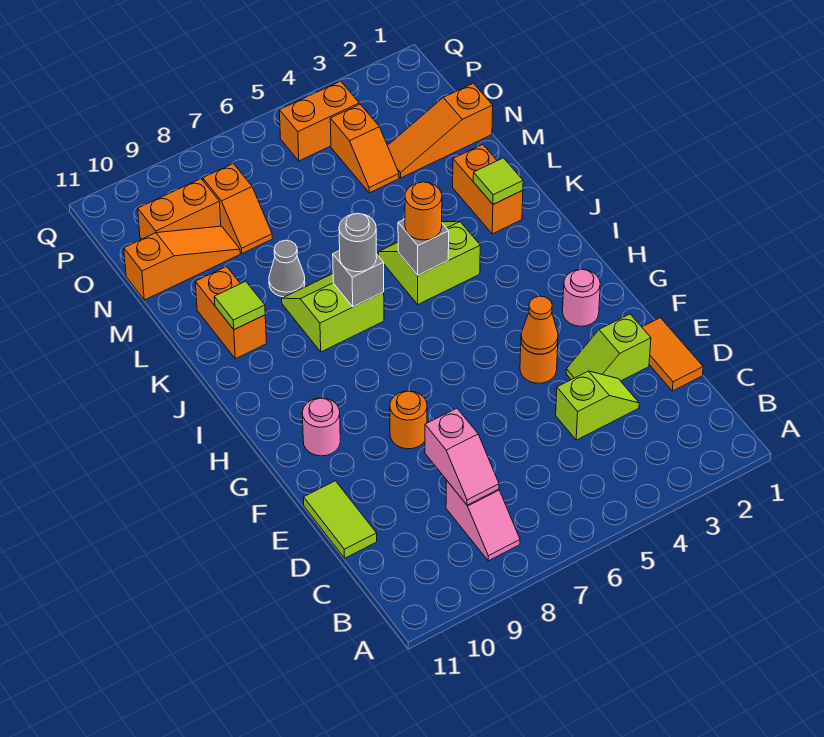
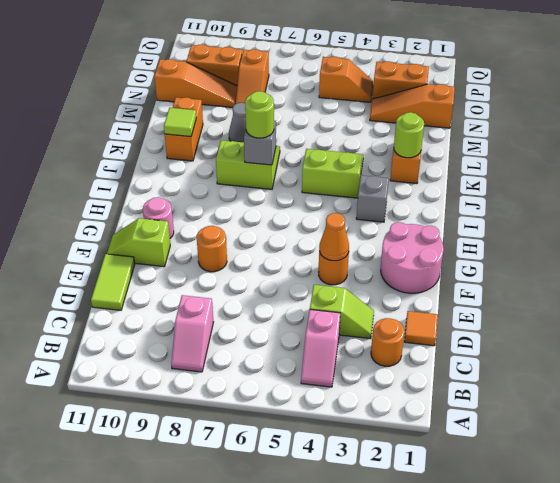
pink 1x2 slope [425,408,499,505] -> pink 1x2 slope moved to [301,309,340,387]
orange 1x2 tile [642,318,703,391] -> orange 1x1 tile [404,311,438,346]
lime 1x2 slope [566,314,651,381] -> lime 1x2 slope moved to [107,218,170,267]
pink 1x1 round brick [563,269,600,326] -> pink 2x2 round brick [381,222,444,293]
grey 1x1 brick [398,219,449,275] -> grey 1x1 brick moved to [356,175,389,222]
orange 1x1 round brick [405,182,442,240] -> orange 1x1 round brick moved to [371,318,404,366]
grey 1x1 round brick [339,213,377,272] -> lime 1x1 round brick [245,91,274,138]
lime 1x1 tile [473,158,523,204] -> lime 1x1 round brick [394,112,424,158]
orange 1x2 slope [330,104,399,193] -> orange 1x2 slope turned to [319,57,373,102]
orange 1x2 brick [279,81,359,161] -> orange 1x2 brick moved to [372,61,429,99]

